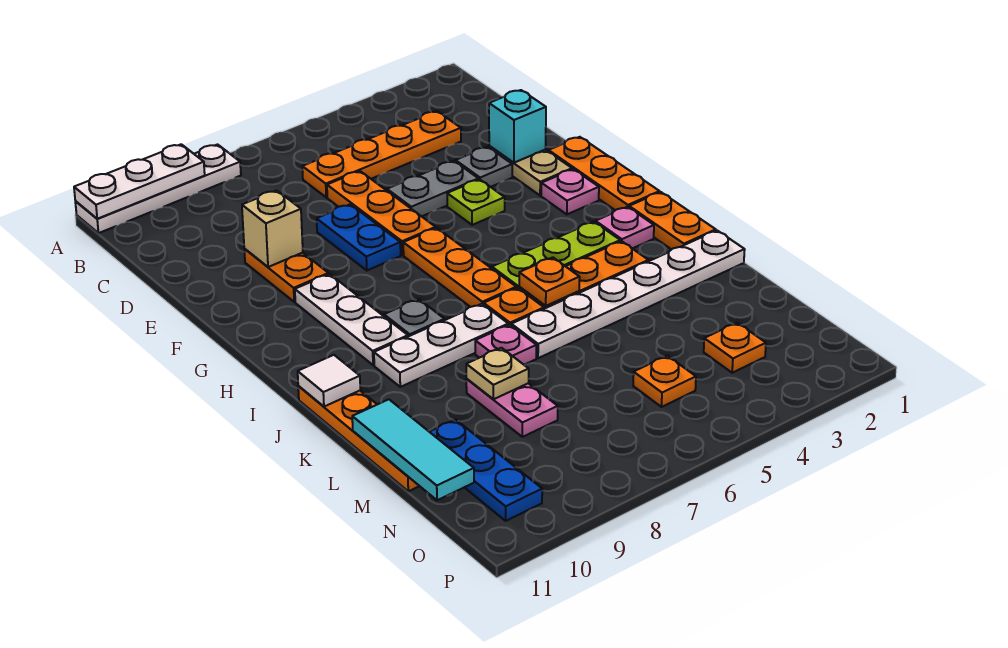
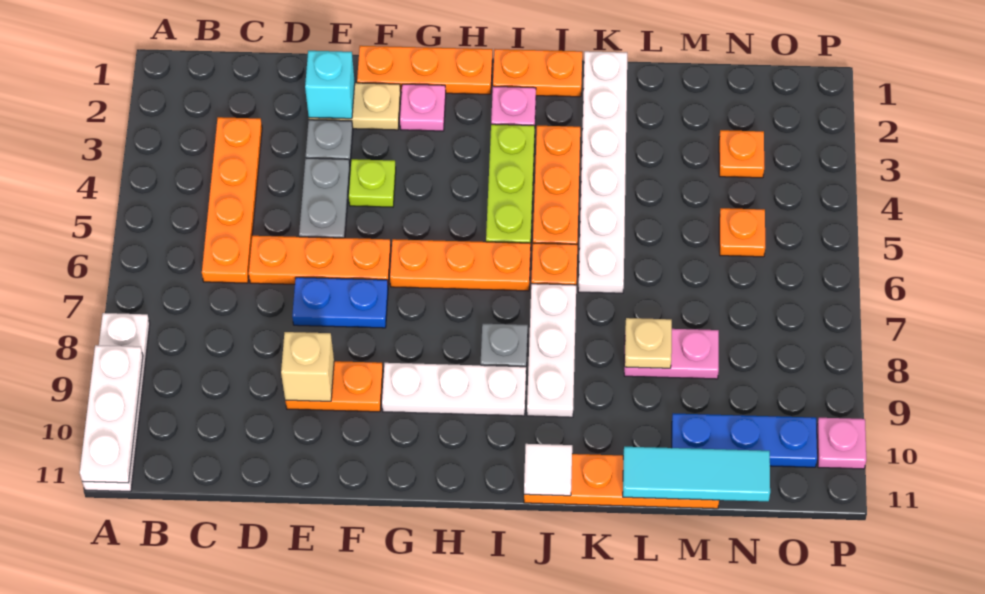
orange 1x1 plate [519,257,580,306] -> none
pink 1x1 plate [475,325,536,365] -> pink 1x1 plate moved to [817,418,866,469]

